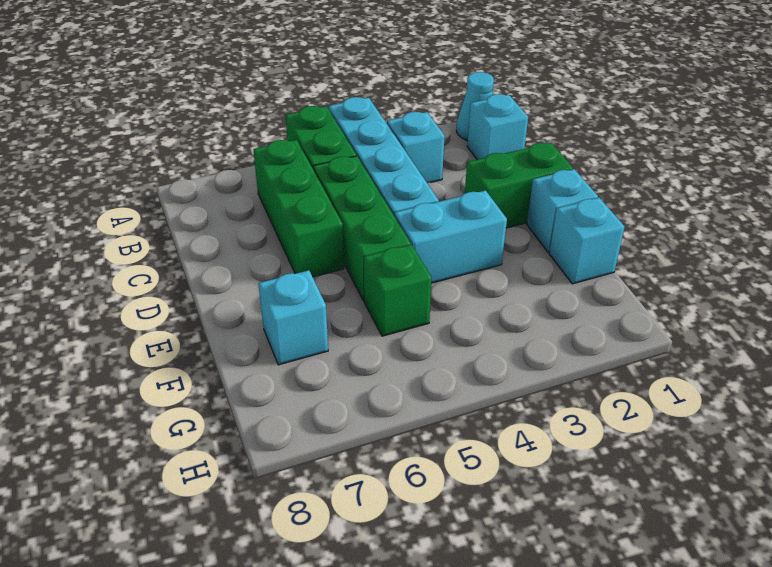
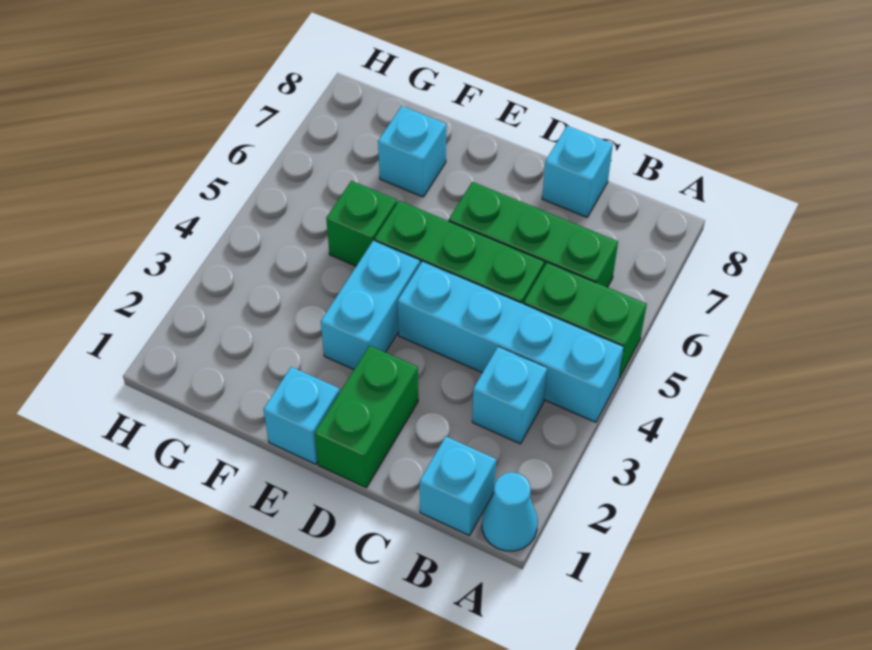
cyan 1x1 brick [549,198,625,284] -> cyan 1x1 brick moved to [542,126,613,217]

